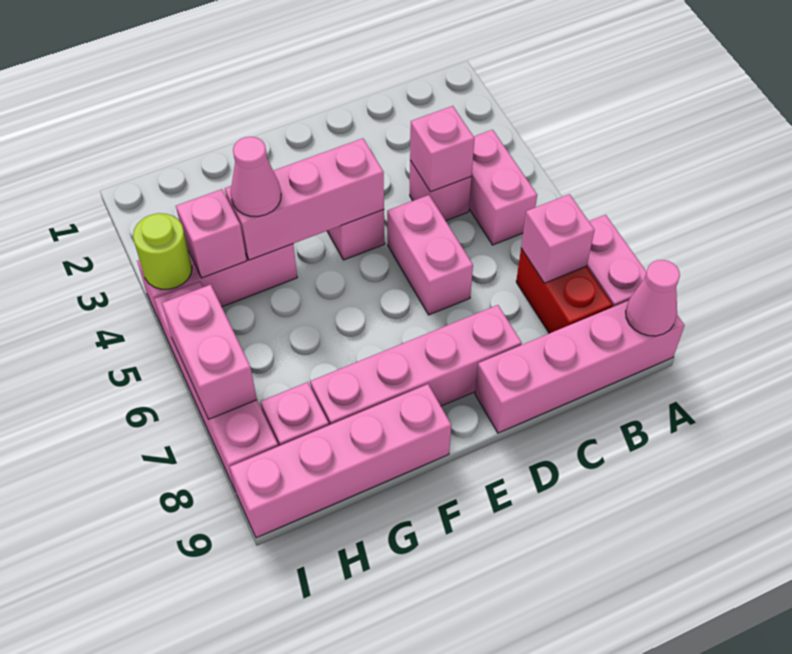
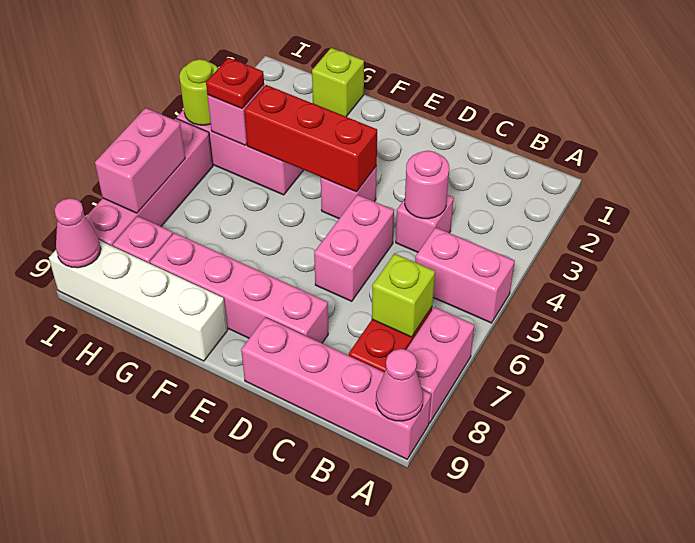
pink 1x2 brick [469,130,537,245] -> pink 1x2 brick turned to [415,227,515,323]
pink 1x1 brick [521,194,595,283] -> lime 1x1 brick [372,253,435,337]
pink 1x1 brick [410,106,475,192] -> pink 1x1 round brick [405,151,449,219]
pink 1x3 brick [225,138,384,260] -> red 1x3 brick [244,85,377,192]
pink 1x4 brick [230,384,451,538] -> white 1x4 brick [49,240,228,361]
none -> lime 1x1 brick [312,48,364,117]
pink 1x1 cone [231,137,281,216] -> pink 1x1 cone moved to [55,198,101,268]
none -> red 1x1 plate [206,58,264,109]

